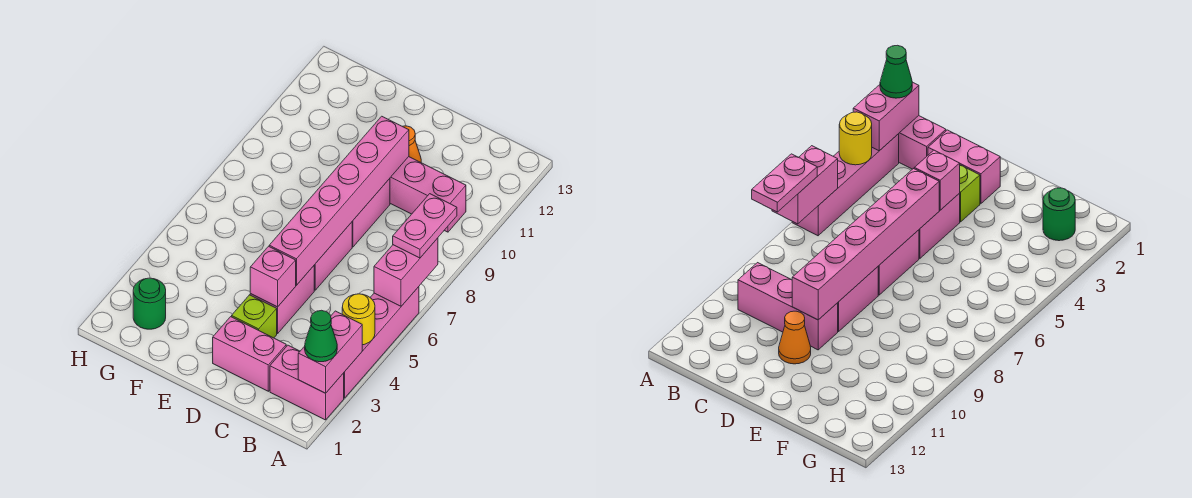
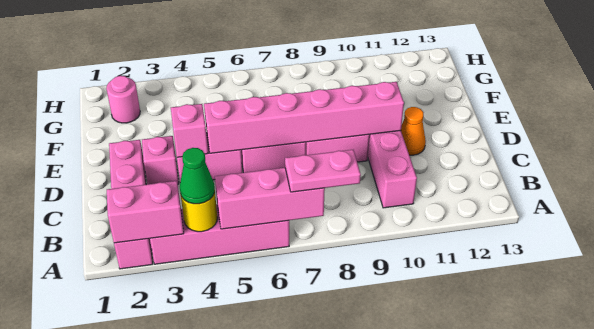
green 1x1 cone [305,310,337,362] -> green 1x1 cone moved to [180,148,215,204]
pink 1x2 brick [374,238,438,306] -> pink 1x3 brick [215,168,325,229]
lime 1x1 brick [232,295,277,338] -> pink 1x1 brick [142,136,179,184]
green 1x1 round brick [133,278,166,329] -> pink 1x1 round brick [106,76,140,123]

